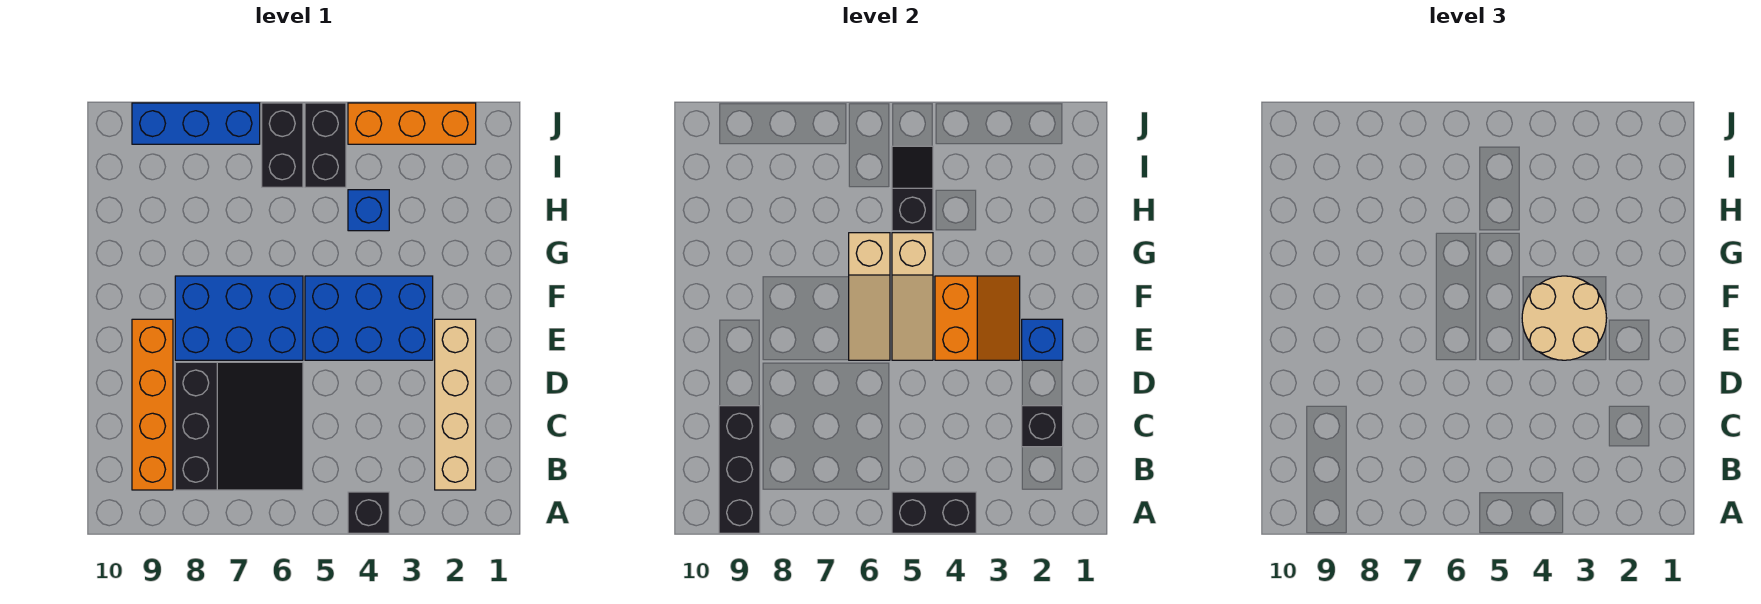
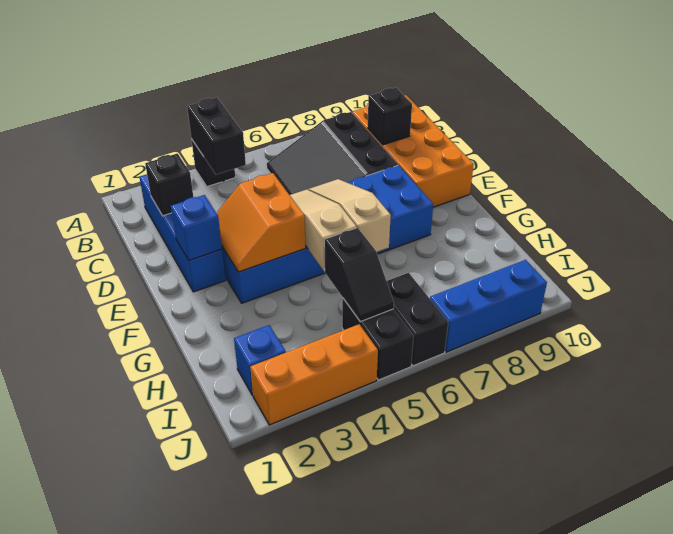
black 1x2 brick [892,492,976,533] -> black 1x2 brick turned to [187,98,246,174]
black 1x3 brick [719,406,760,533] -> black 1x1 brick [368,88,412,145]
tan 1x4 brick [435,319,476,490] -> blue 1x4 brick [139,174,226,292]
orange 1x4 brick [132,319,173,490] -> orange 2x4 brick [352,95,474,207]
tan 2x2 round brick [1522,276,1607,360] -> none
blue 1x1 brick [348,190,389,231] -> blue 1x1 brick moved to [234,325,286,395]

